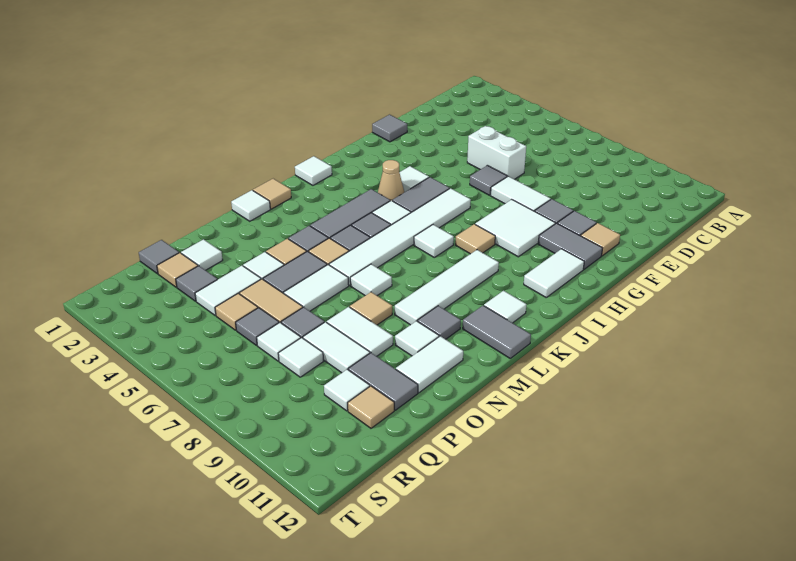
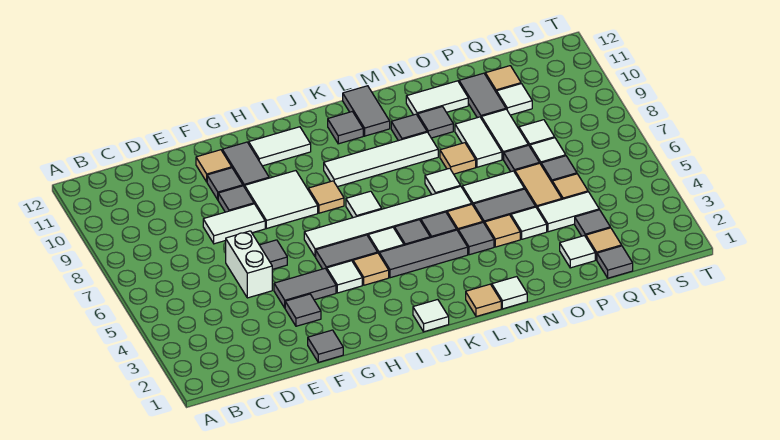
none -> grey 1x1 tile [285,294,321,326]
none -> grey 1x2 tile [274,268,336,308]
white 1x2 tile [491,176,551,211] -> white 1x2 tile turned to [203,204,265,244]
tan 1x1 cone [378,160,404,201] -> tan 1x1 tile [353,253,389,285]
white 1x1 tile [484,291,526,323] -> grey 1x1 tile [328,112,363,144]
white 1x1 tile [395,321,439,356] -> grey 1x1 tile [418,107,453,138]

